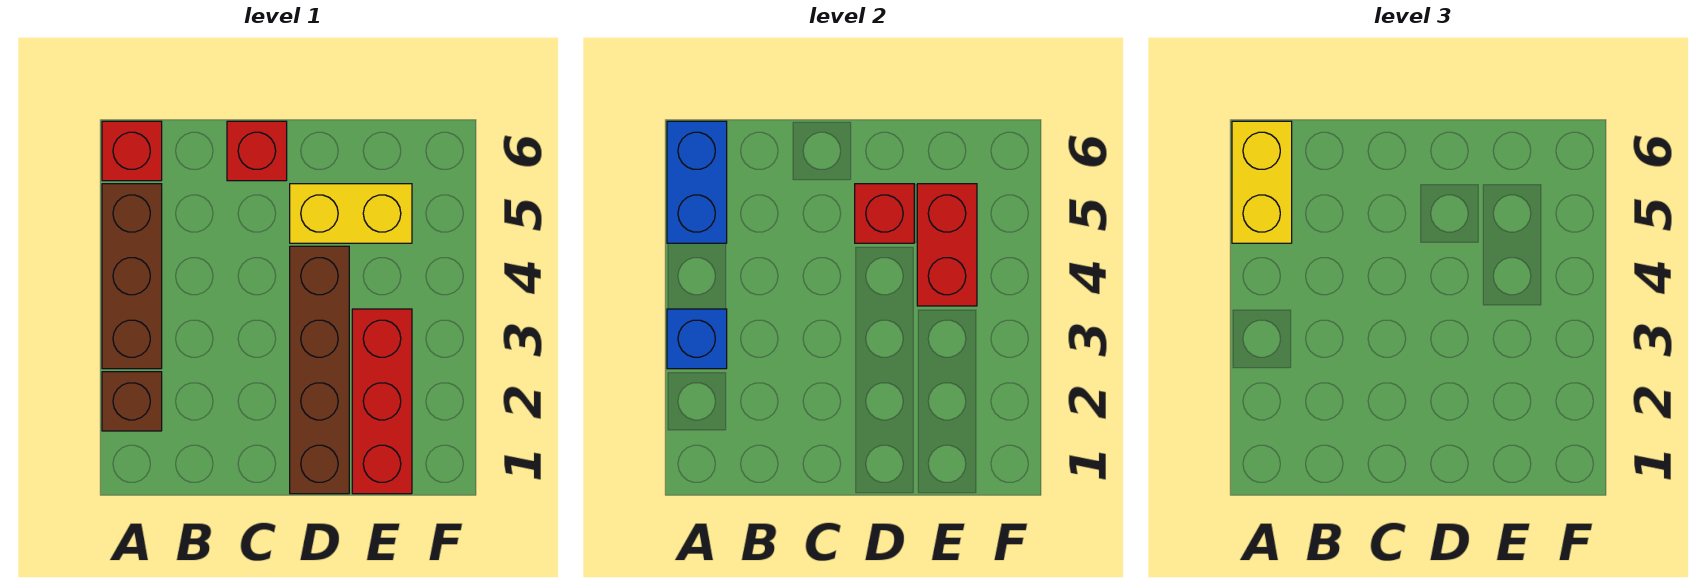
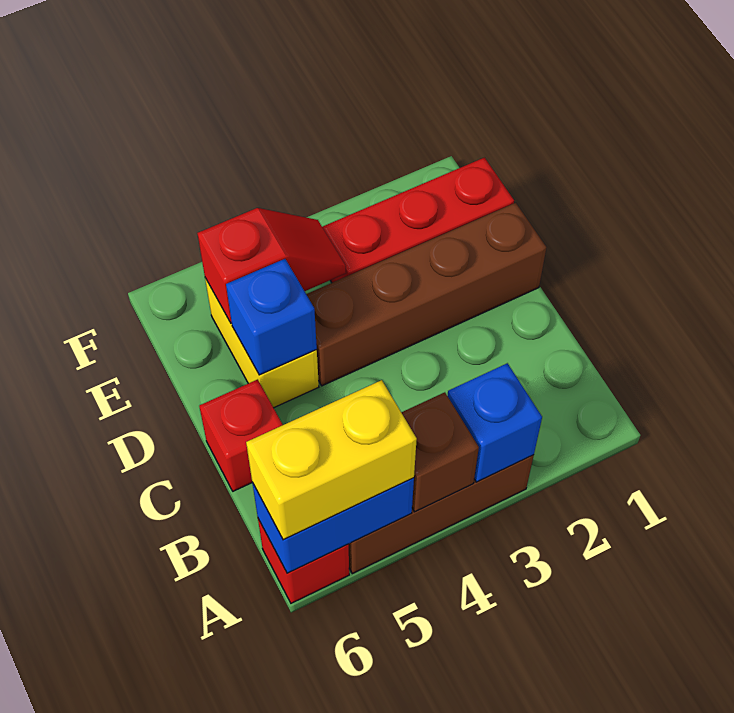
brown 1x1 brick [102,372,162,431] -> brown 1x1 brick moved to [401,392,479,512]
red 1x1 brick [855,184,914,243] -> blue 1x1 brick [226,259,317,375]
red 1x2 brick [917,184,977,306] -> red 1x2 slope [197,208,346,323]

